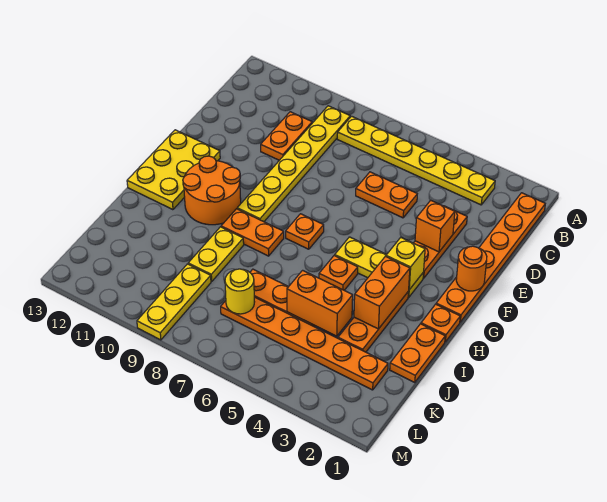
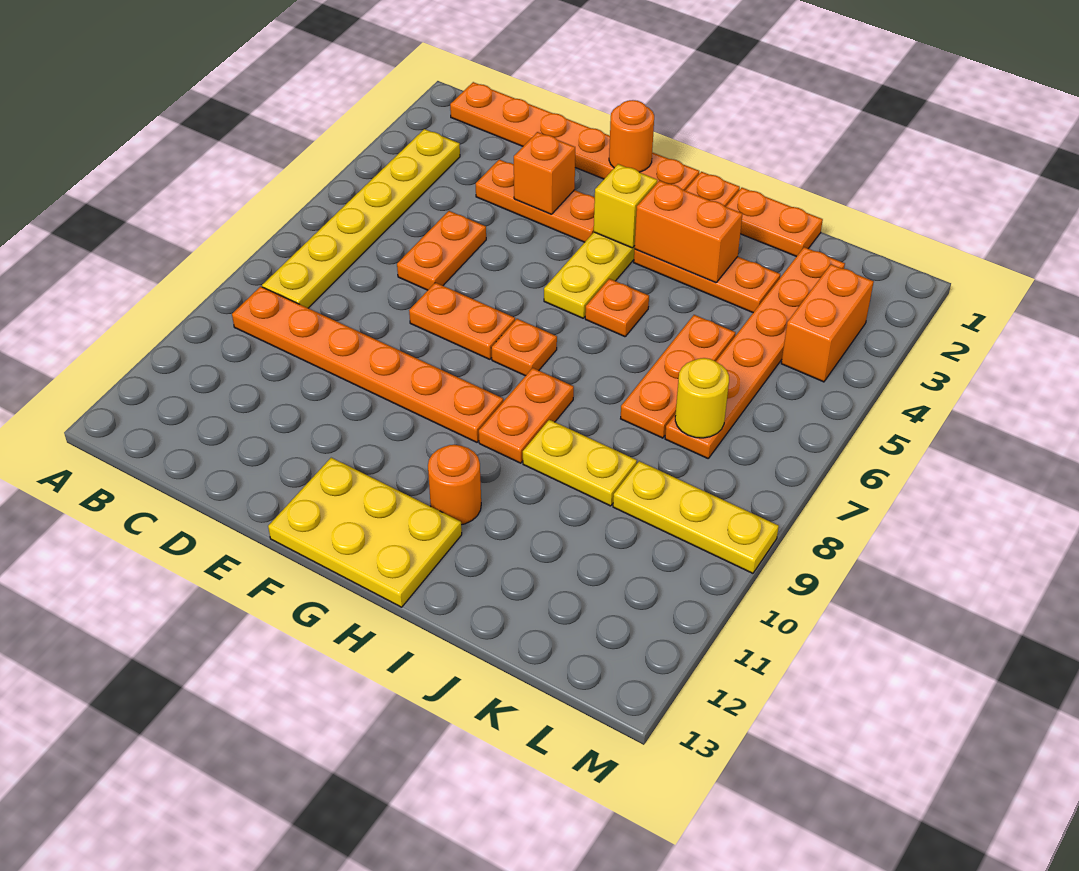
yellow 1x6 plate [237,106,350,222] -> orange 1x6 plate [232,286,503,442]
orange 1x2 plate [261,112,312,160] -> orange 1x2 plate moved to [409,283,515,359]
orange 2x2 round brick [183,156,241,225] -> orange 1x1 round brick [428,445,481,525]
orange 1x2 brick [287,270,353,336] -> orange 1x2 brick moved to [781,264,874,382]

